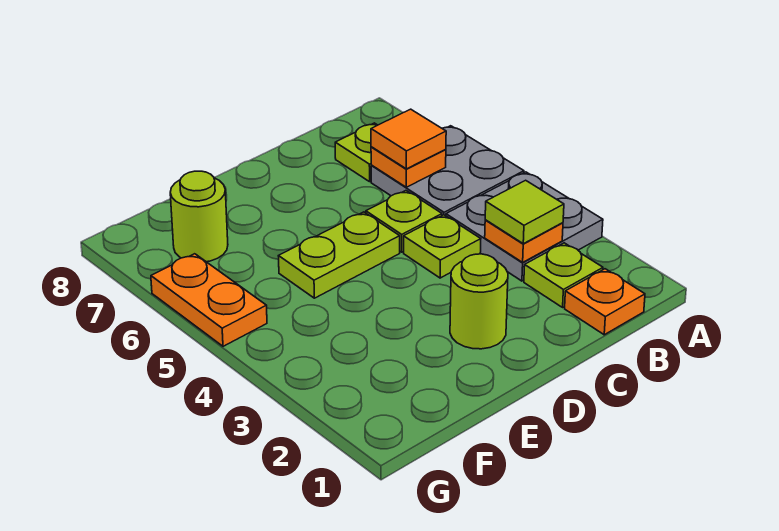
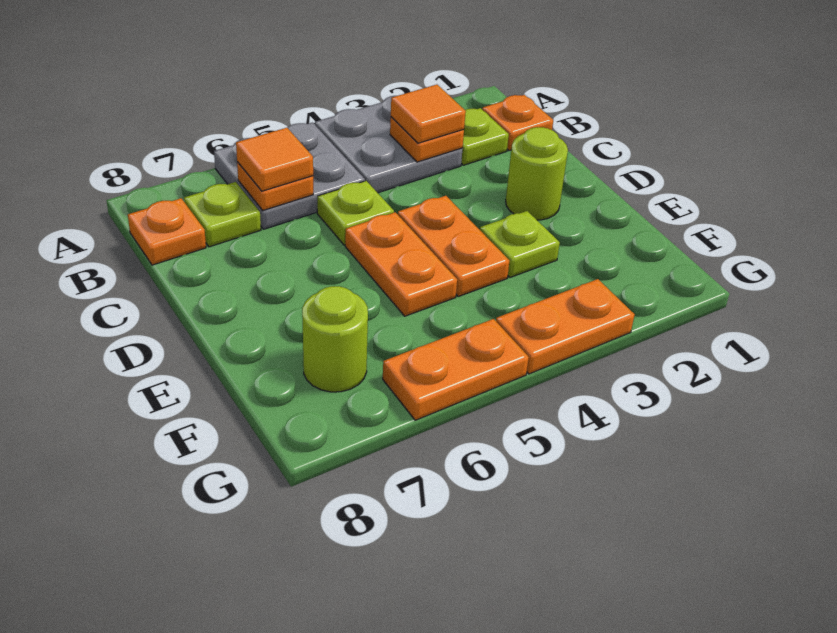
lime 1x1 tile [485,180,564,244] -> orange 1x1 tile [391,85,466,143]
none -> orange 1x1 plate [128,198,206,265]
lime 1x1 plate [404,215,481,278] -> lime 1x1 plate moved to [480,211,560,277]
none -> orange 1x2 plate [398,196,509,296]
lime 1x2 plate [279,212,400,298] -> orange 1x2 plate [345,212,457,316]
none -> orange 1x2 plate [496,279,635,374]

